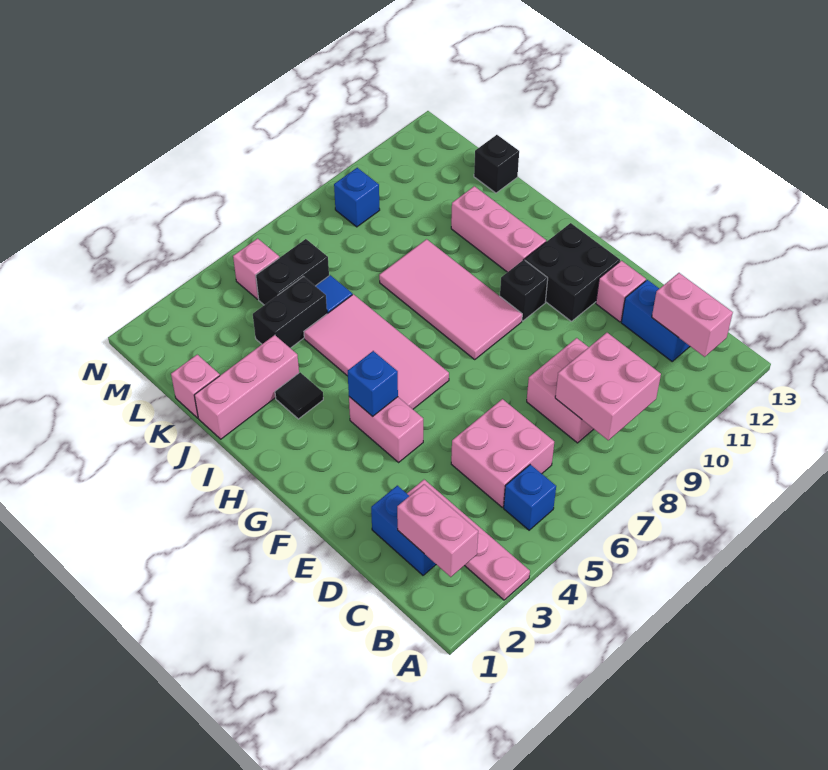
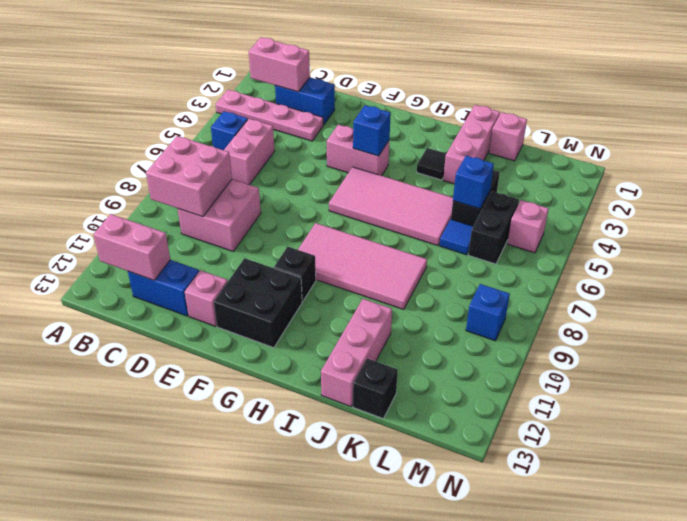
pink 2x2 brick [451,399,554,507] -> pink 1x2 brick [224,119,275,185]
pink 1x3 brick [451,186,546,272] -> pink 1x3 brick turned to [321,299,392,407]
none -> blue 1x1 brick [453,156,494,209]

